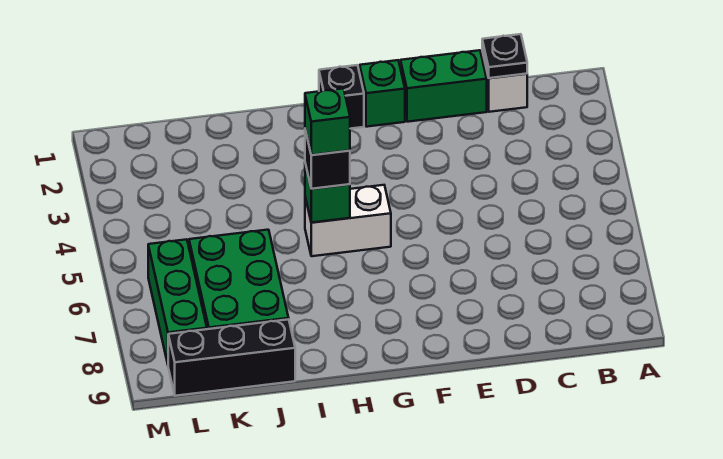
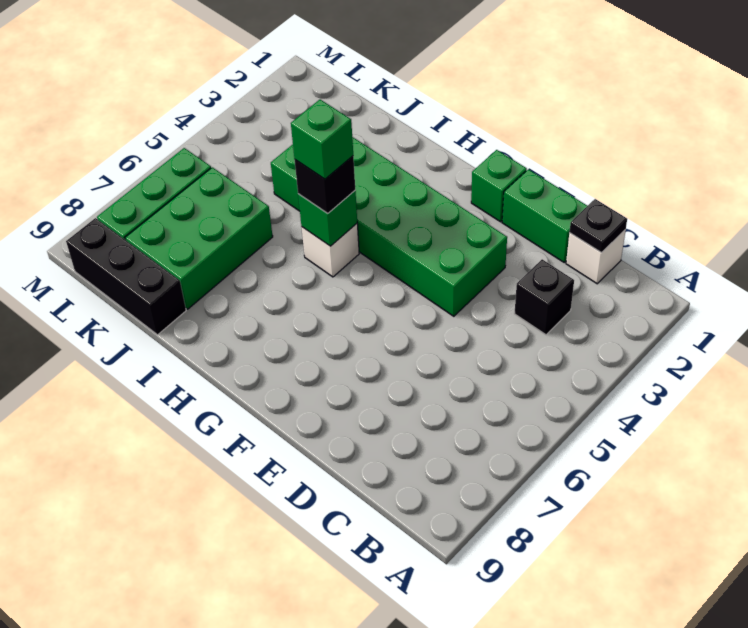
none -> green 2x6 brick [271,137,507,316]
black 1x1 brick [319,65,364,129] -> black 1x1 brick moved to [514,259,574,335]
white 1x2 brick [305,185,391,256] -> white 1x1 brick [302,224,359,277]

